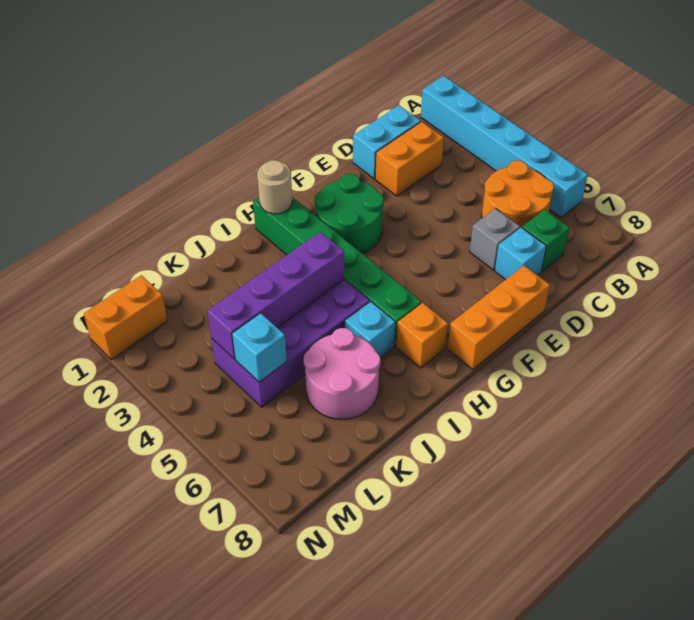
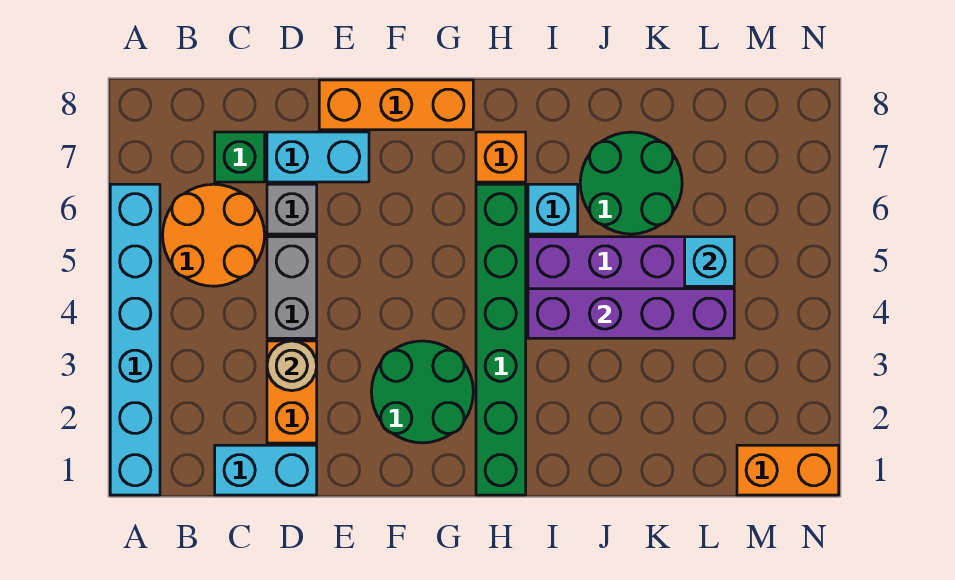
orange 1x2 brick [375,122,444,196] -> orange 1x2 brick turned to [267,341,317,443]
none -> grey 1x2 brick [267,237,317,338]
cyan 1x1 brick [495,227,546,280] -> cyan 1x2 brick [267,132,369,182]
tan 1x1 round brick [257,160,292,214] -> tan 1x1 round brick moved to [267,341,317,391]
pink 2x2 round brick [304,328,380,419] -> green 2x2 round brick [580,132,682,234]

